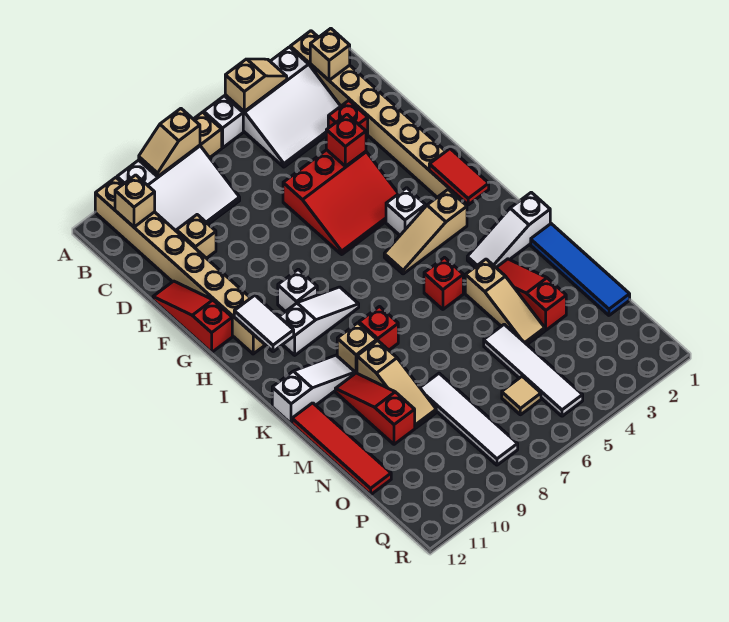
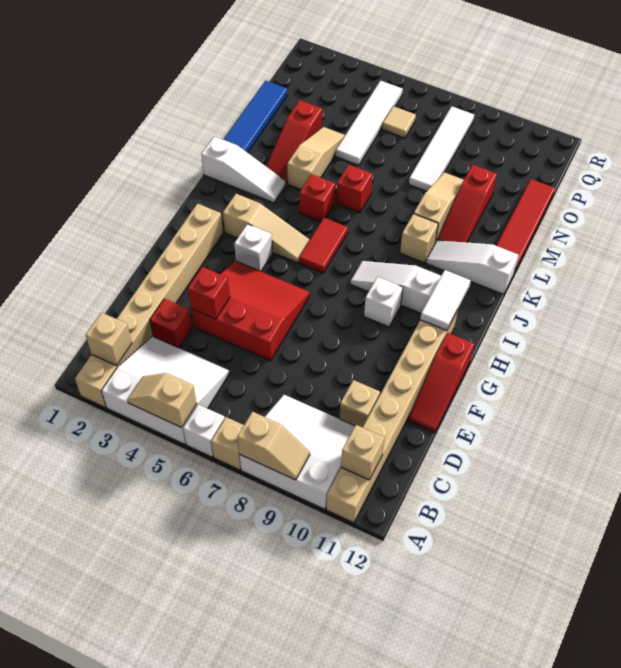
red 1x2 tile [429,149,489,205] -> red 1x2 tile moved to [299,218,348,273]
red 1x1 brick [359,307,398,350] -> red 1x1 brick moved to [336,165,372,213]

